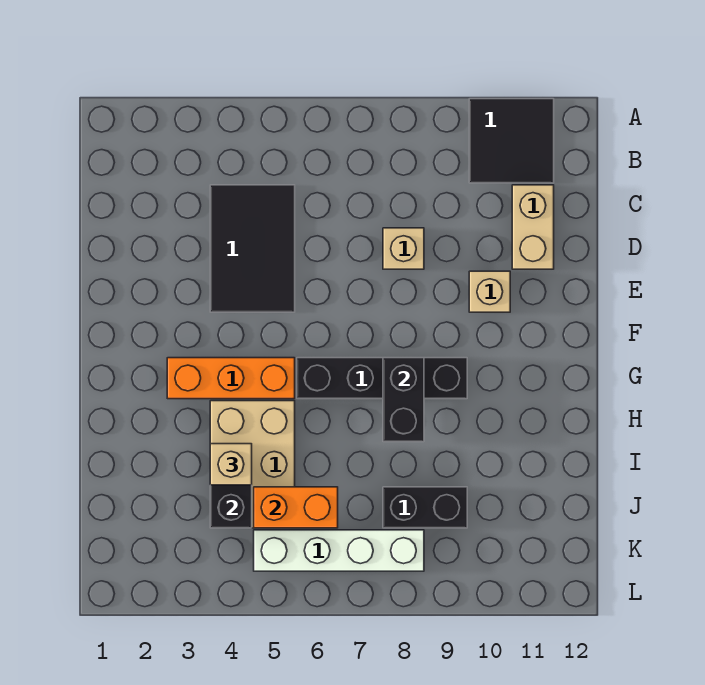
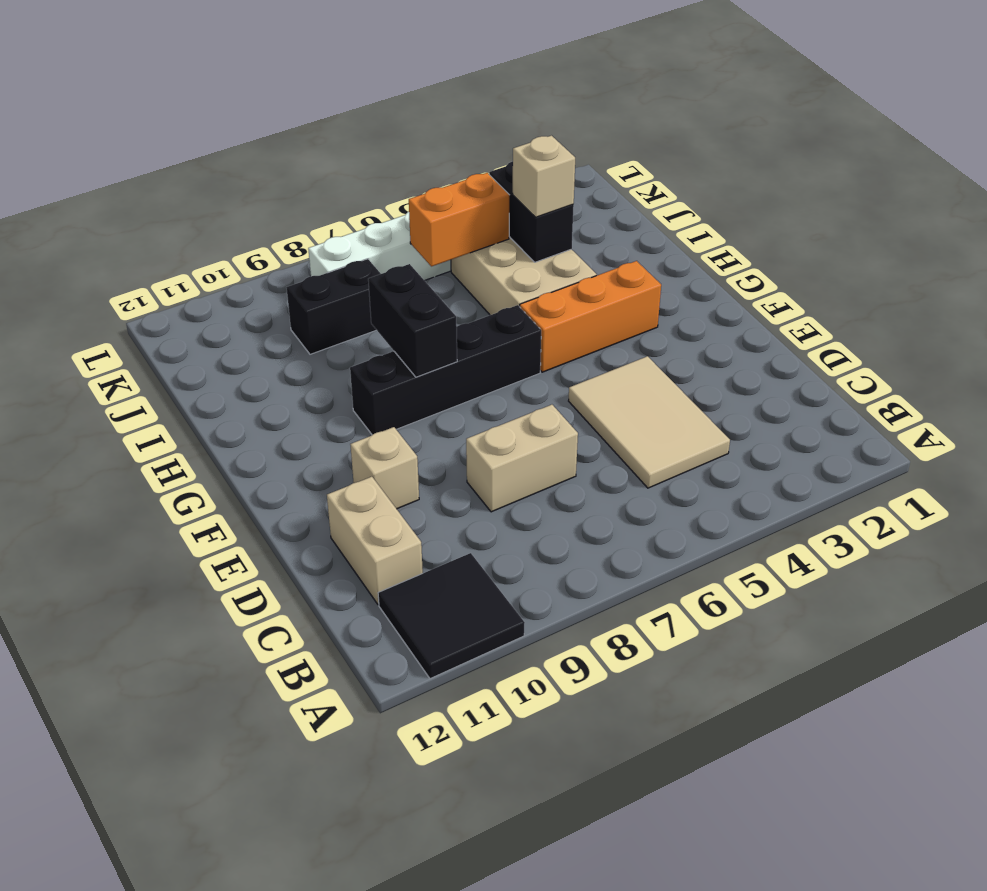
black 2x3 tile [210,185,295,312] -> tan 2x3 tile [569,356,730,488]
tan 1x1 brick [383,228,424,269] -> tan 1x2 brick [466,405,578,512]

